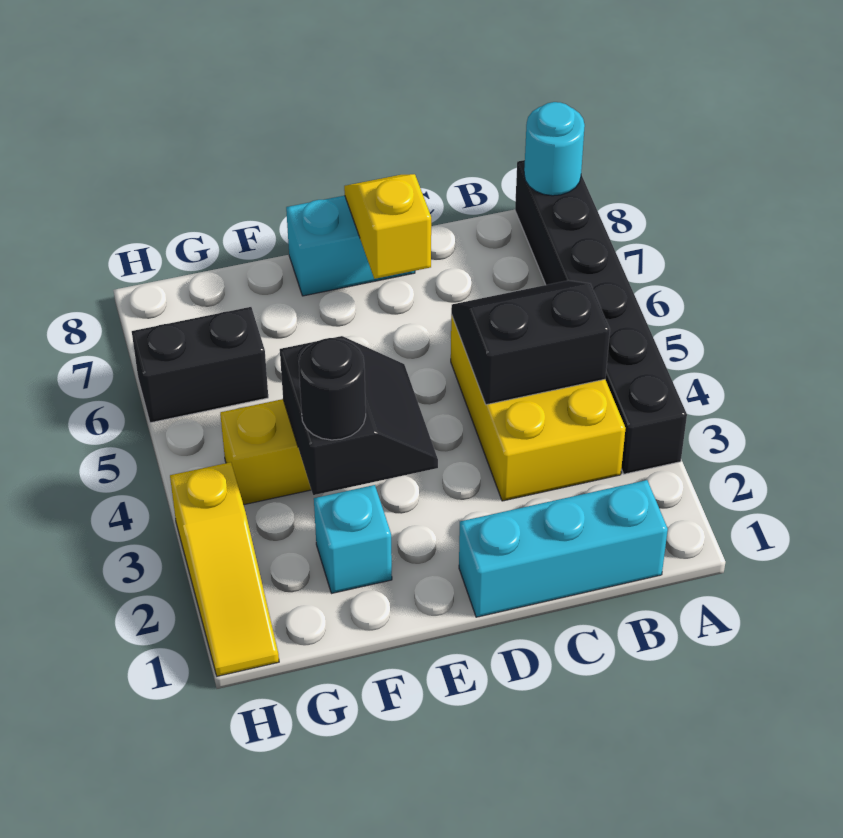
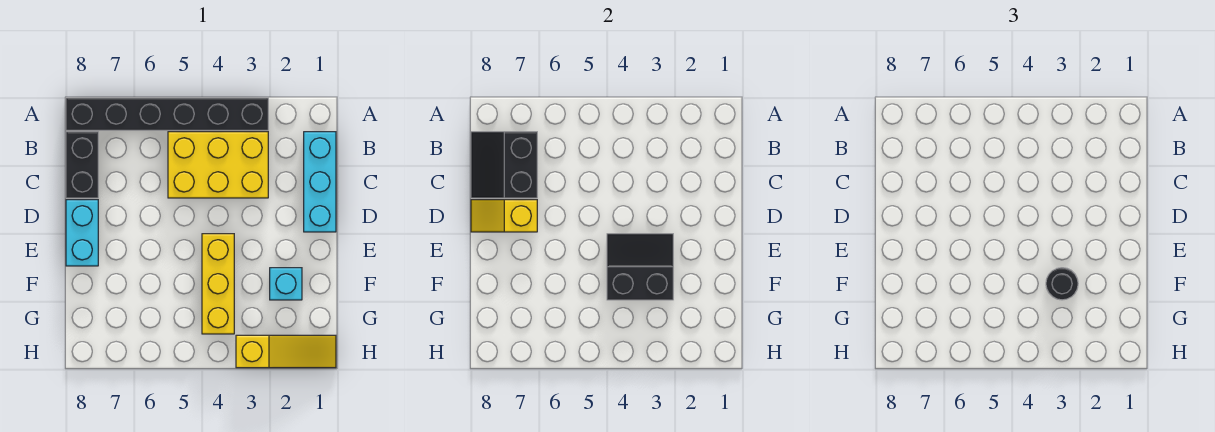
cyan 1x1 round brick [524,102,585,196] -> none
black 2x2 slope [451,280,610,405] -> black 2x2 slope moved to [471,132,537,198]
black 1x2 brick [132,307,268,423] -> black 1x2 brick moved to [66,132,98,198]

